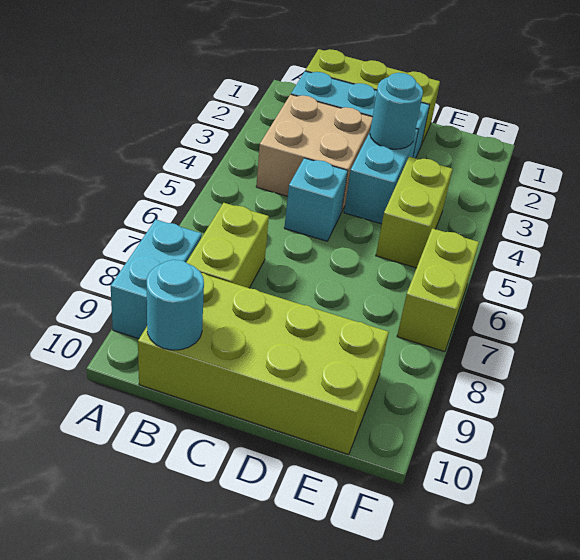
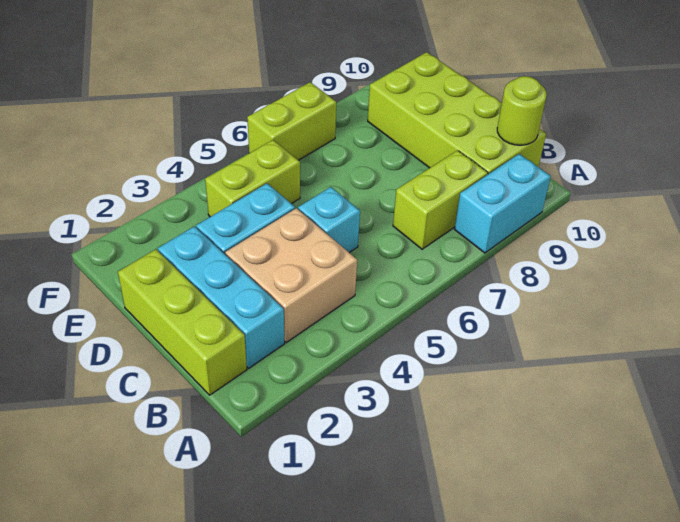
cyan 1x1 round brick [147,260,204,350] -> lime 1x1 round brick [497,76,547,145]
cyan 1x1 round brick [370,73,423,149] -> none

